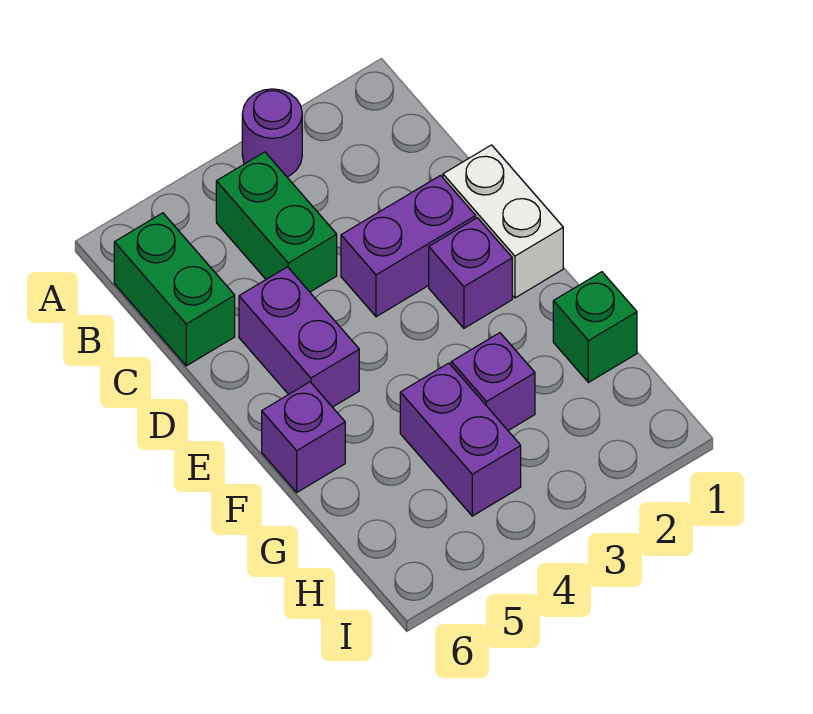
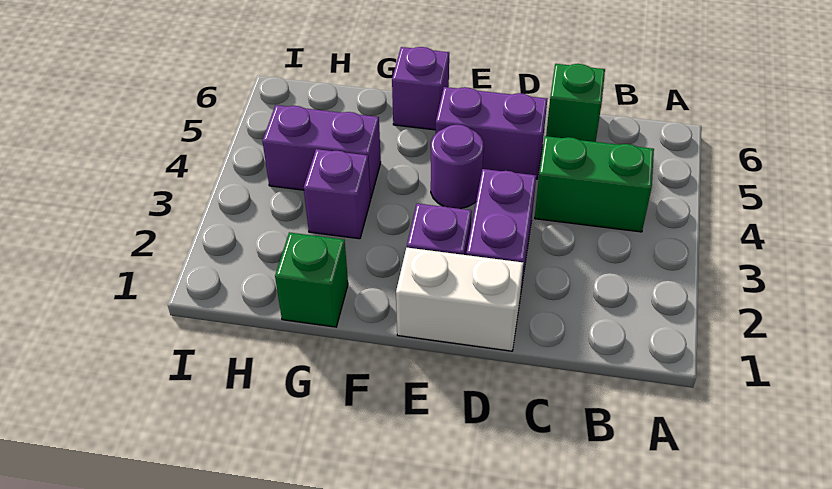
purple 1x1 round brick [242,89,302,177] -> purple 1x1 round brick moved to [431,125,484,209]
green 1x2 brick [114,213,235,366] -> green 1x1 brick [546,64,605,142]

